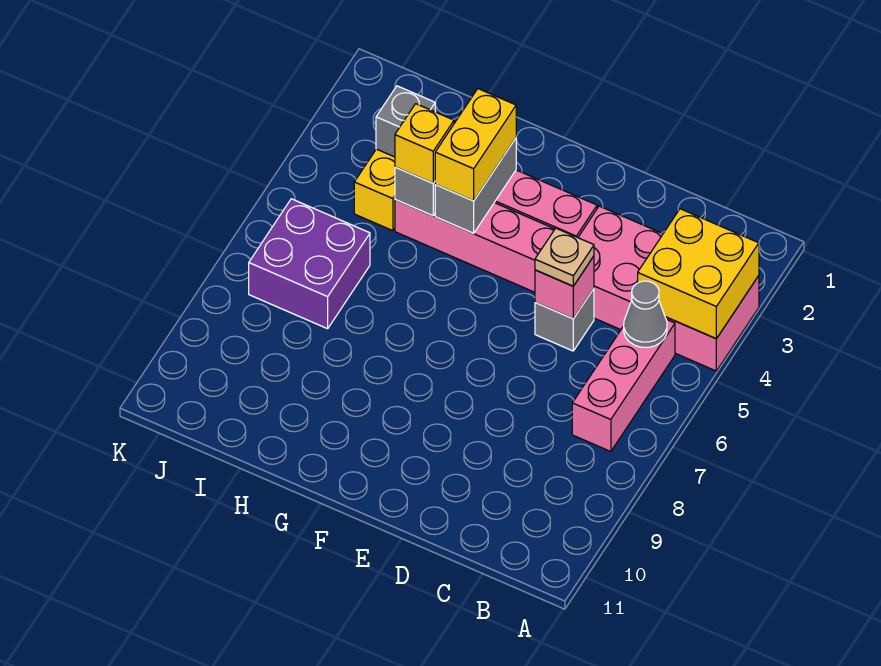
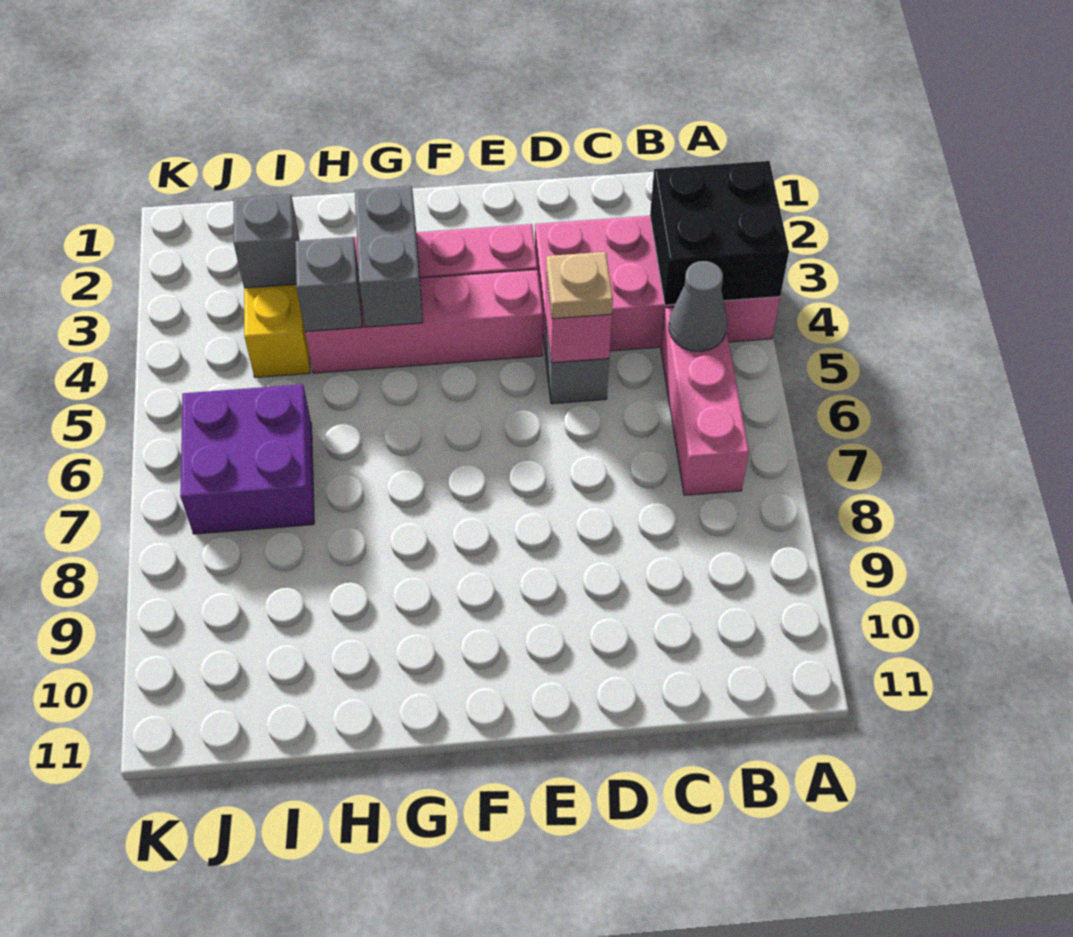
yellow 2x2 brick [638,209,759,339] -> black 2x2 brick [650,161,789,305]
yellow 1x2 brick [435,89,516,201] -> none
yellow 1x1 brick [395,104,454,183] -> none

